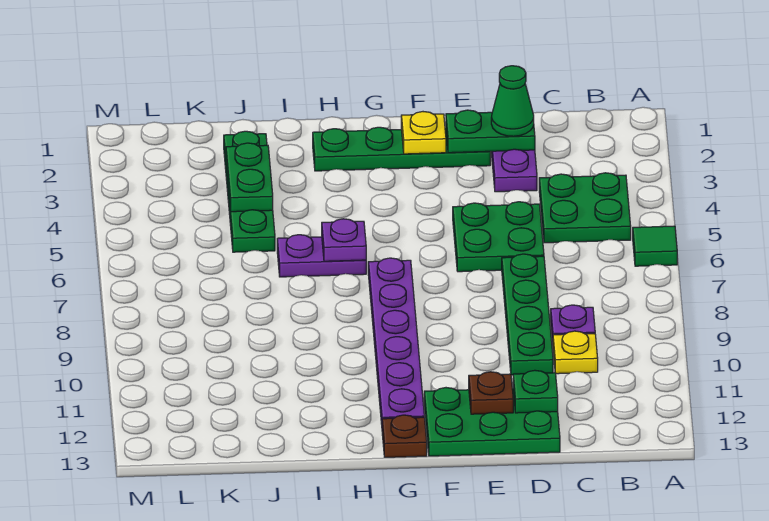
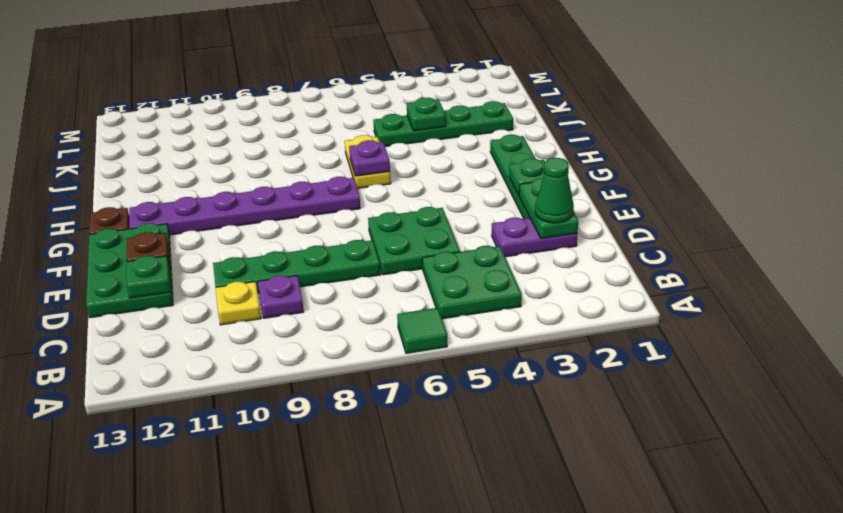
yellow 1x1 plate [401,112,446,154] -> green 1x1 plate [509,159,545,195]
purple 1x2 plate [277,235,366,277] -> yellow 1x2 plate [345,135,391,188]
green 1x2 plate [226,143,273,212] -> green 1x1 plate [407,98,446,131]

